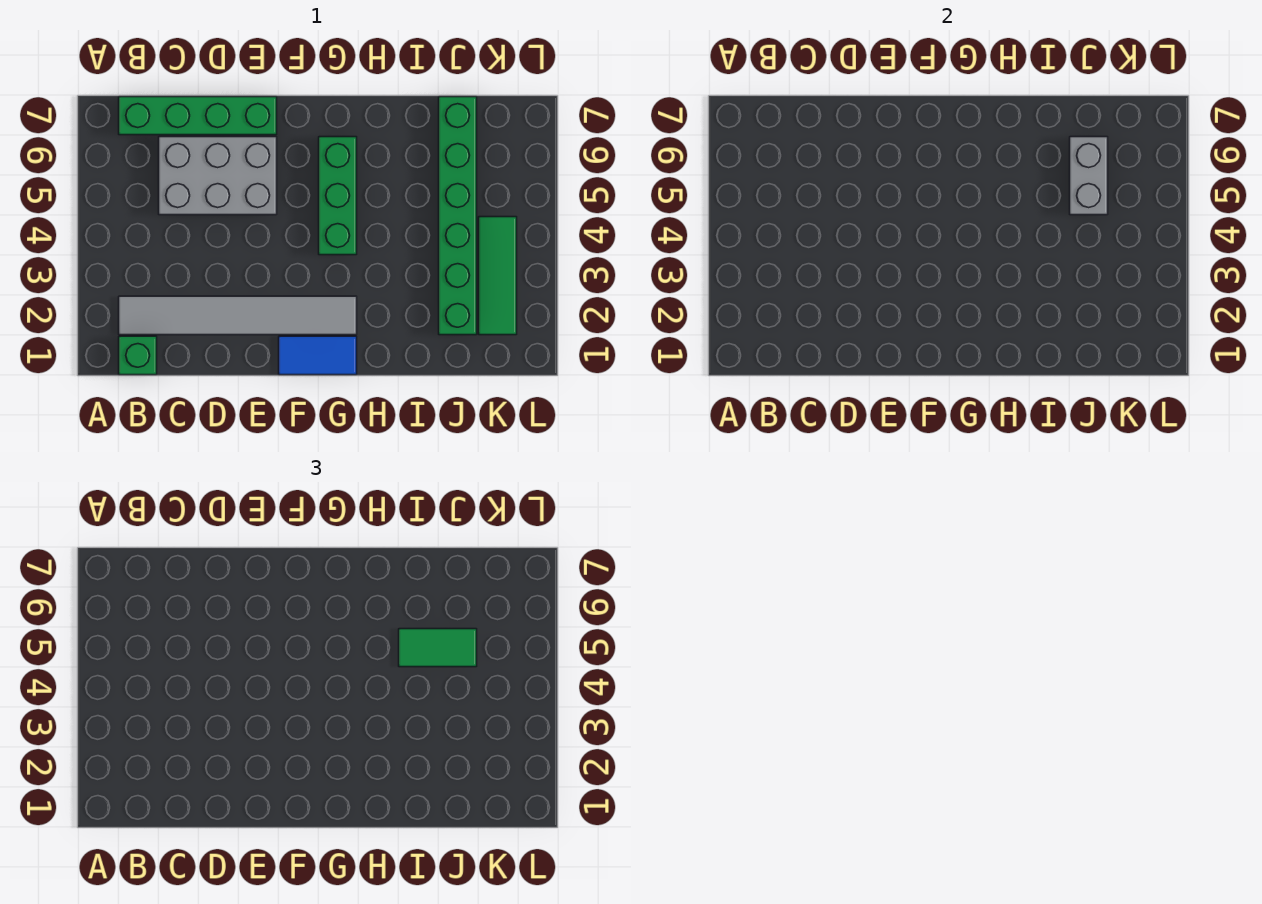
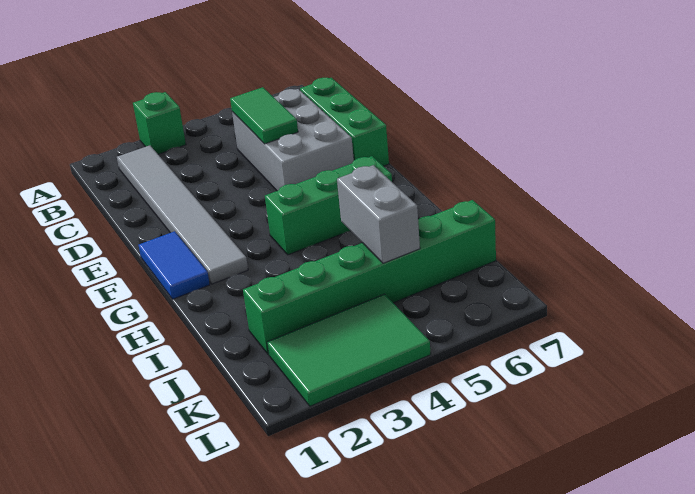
green 1x1 brick [119,336,157,375] -> green 1x1 brick moved to [133,92,186,154]
green 1x4 brick [119,97,277,135] -> green 1x3 brick [300,78,389,166]
green 1x2 tile [399,629,477,667] -> green 1x2 tile moved to [230,87,298,144]
grey 1x2 brick [1070,137,1108,215] -> grey 1x2 brick turned to [337,165,420,263]
green 1x3 tile [479,217,517,335] -> green 2x3 tile [267,294,431,406]

